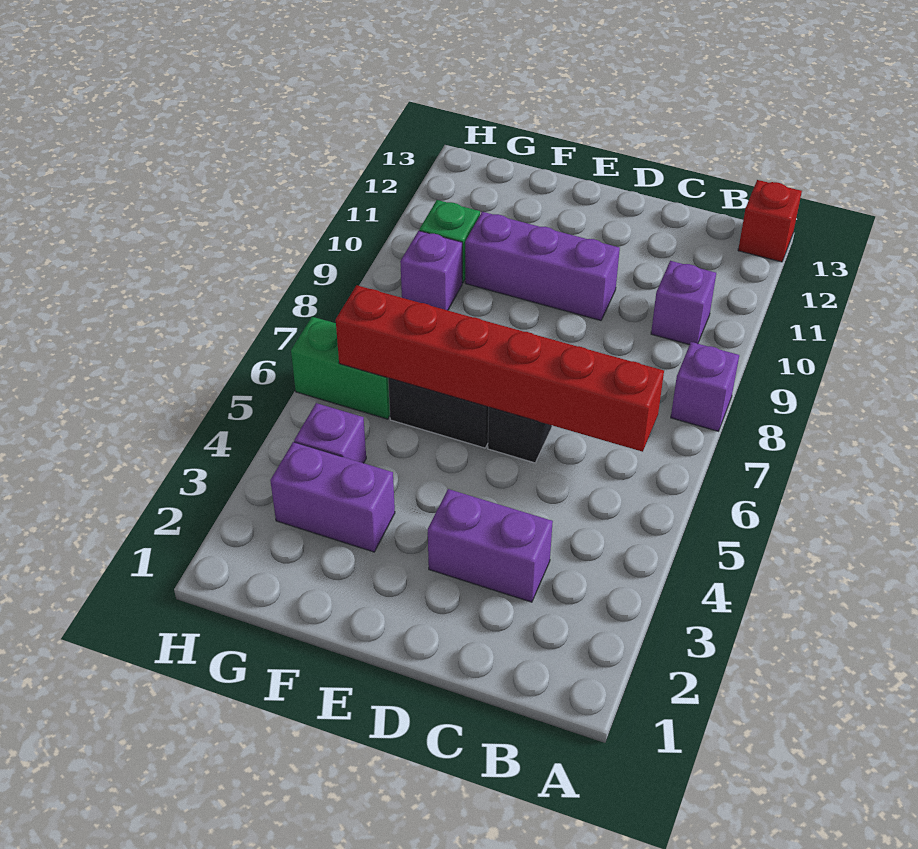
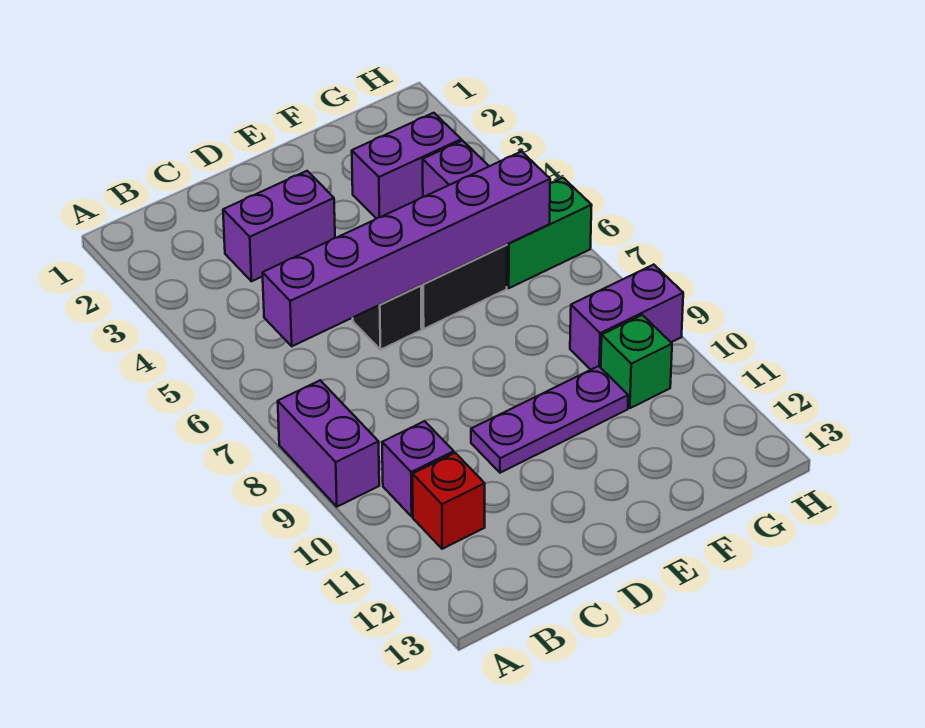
purple 1x1 brick [671,342,739,431] -> purple 1x2 brick [278,380,379,507]
red 1x1 brick [738,180,802,262] -> red 1x1 brick moved to [413,453,485,549]
red 1x6 brick [336,285,664,452] -> purple 1x6 brick [262,152,550,346]
purple 1x3 brick [465,212,620,321] -> purple 1x3 plate [471,366,628,473]
purple 1x1 brick [400,231,462,310] -> purple 1x2 brick [570,265,683,370]

